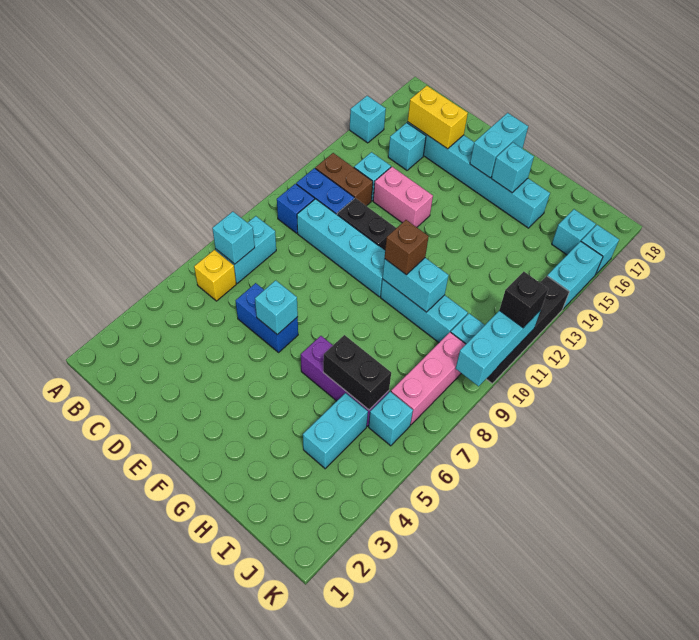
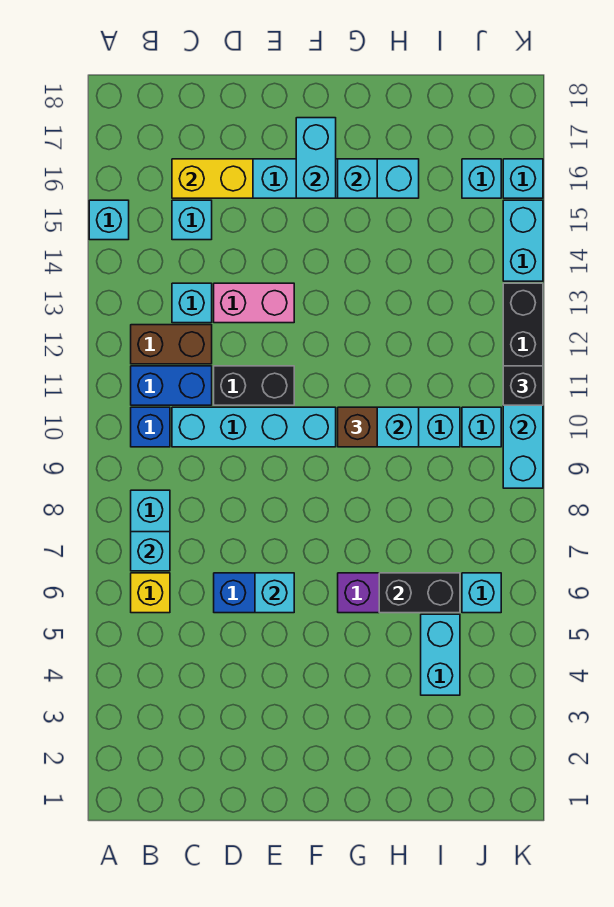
pink 1x3 brick [391,332,466,425] -> none

